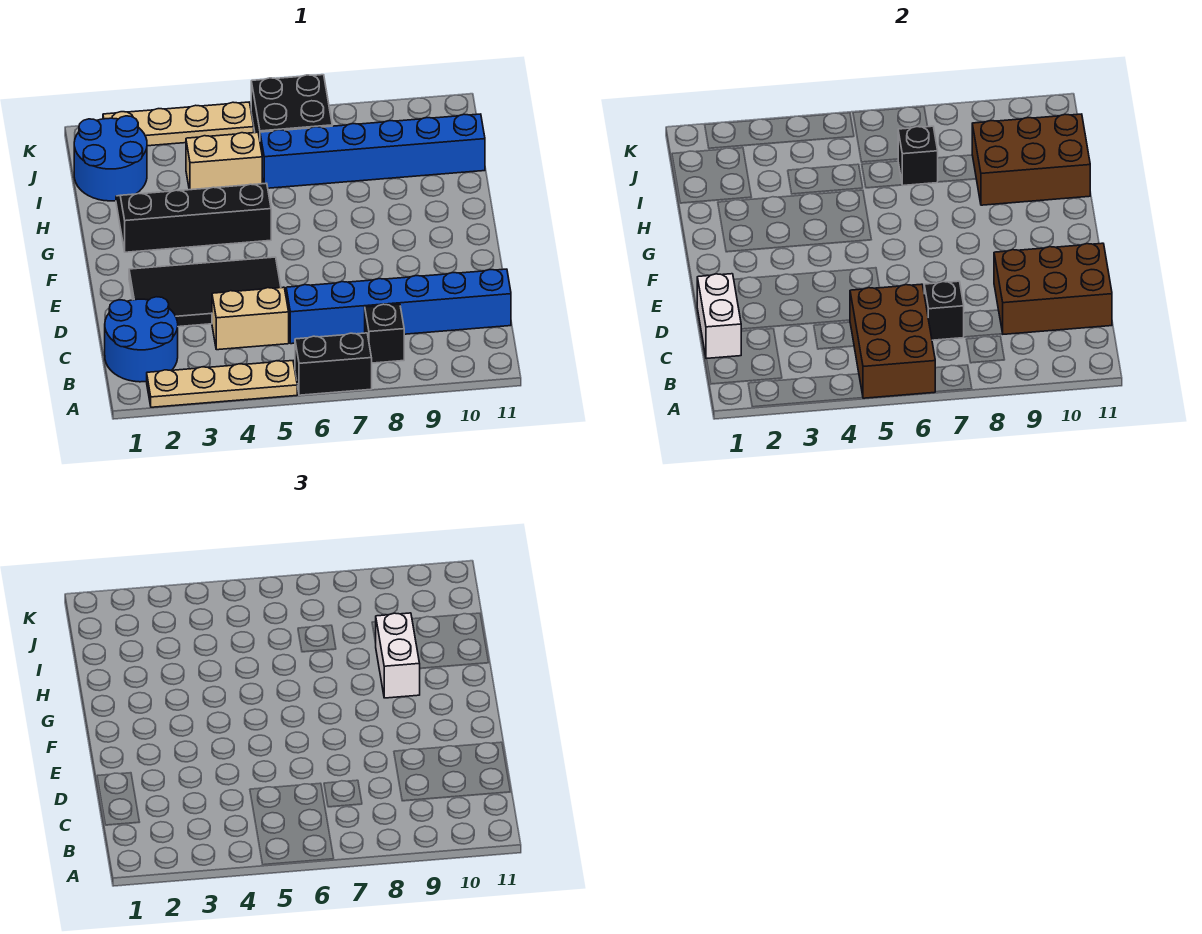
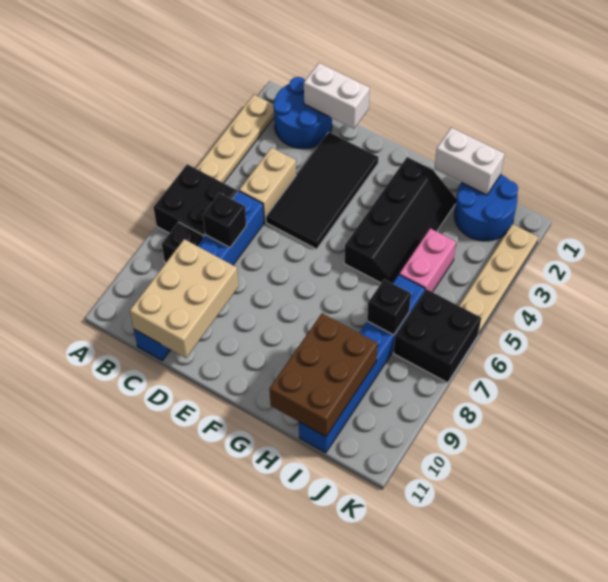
brown 2x3 brick [850,284,935,398] -> none
black 1x2 brick [295,333,372,395] -> black 2x2 brick [153,164,237,237]
brown 2x3 brick [994,243,1112,334] -> tan 2x3 brick [130,239,239,358]
white 1x2 brick [375,613,420,698] -> white 1x2 brick moved to [434,127,505,195]
tan 1x2 brick [186,132,262,190] -> pink 1x2 brick [399,228,456,292]

